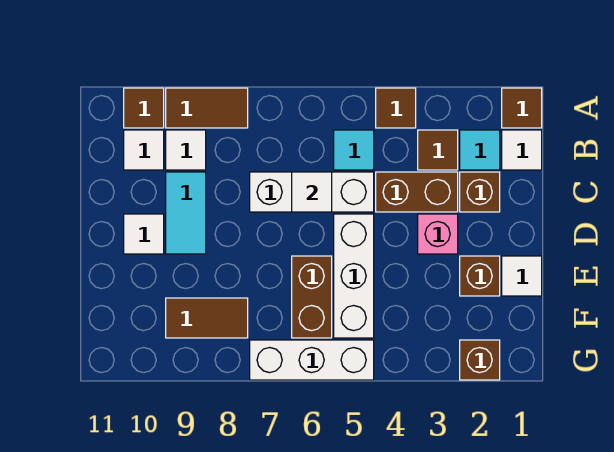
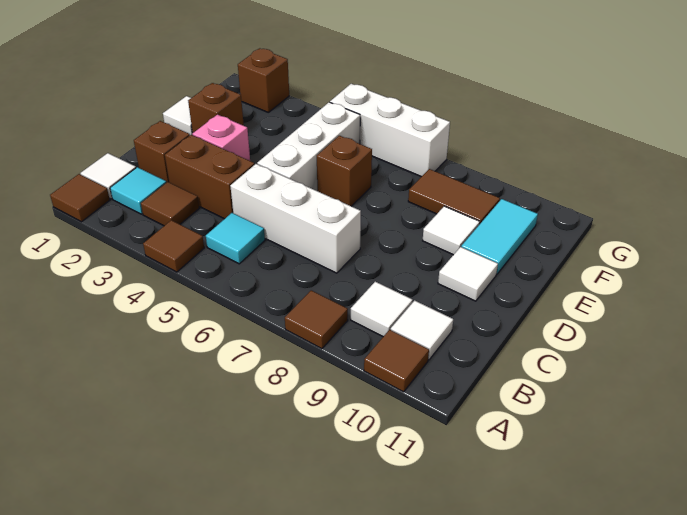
brown 1x2 tile [166,88,248,128] -> brown 1x1 tile [285,290,348,349]
white 1x1 tile [292,172,332,212] -> white 1x1 tile moved to [423,206,480,255]
cyan 1x2 tile [166,172,206,254] -> cyan 1x2 tile moved to [461,199,538,274]
brown 1x2 brick [292,256,332,338] -> brown 1x1 brick [317,136,372,206]

